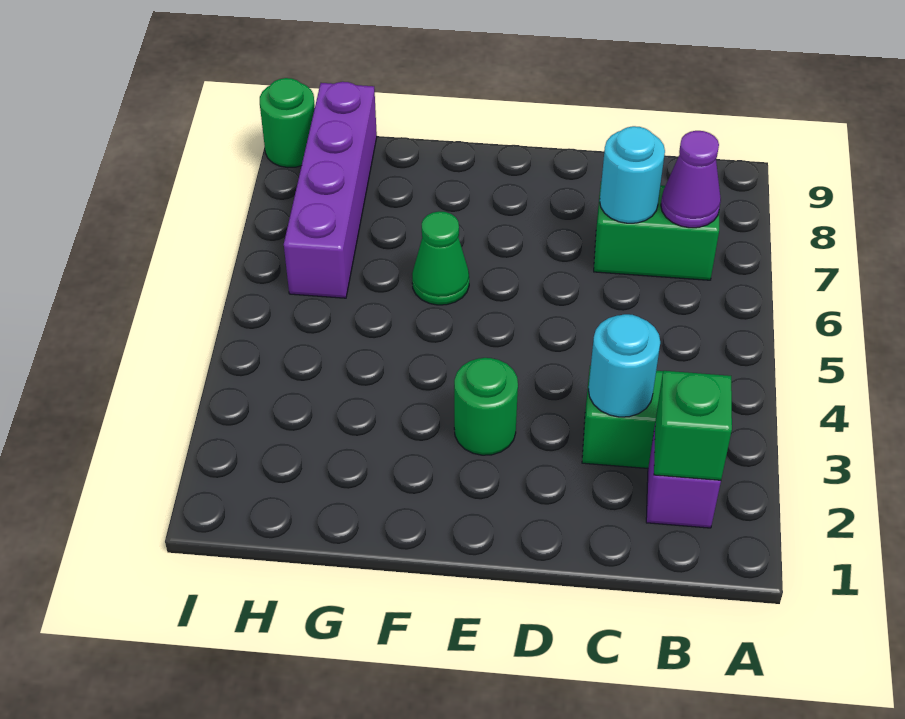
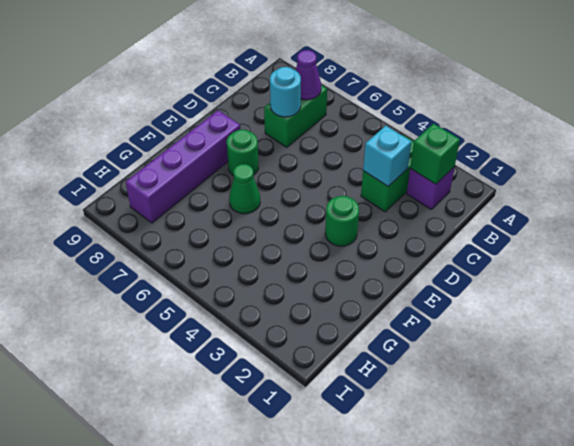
cyan 1x1 round brick [588,314,660,417] -> cyan 1x1 brick [363,126,411,186]
purple 1x4 brick [284,82,377,298] -> purple 1x4 brick turned to [126,110,241,223]
green 1x1 round brick [260,78,315,168] -> green 1x1 round brick moved to [227,130,258,176]

